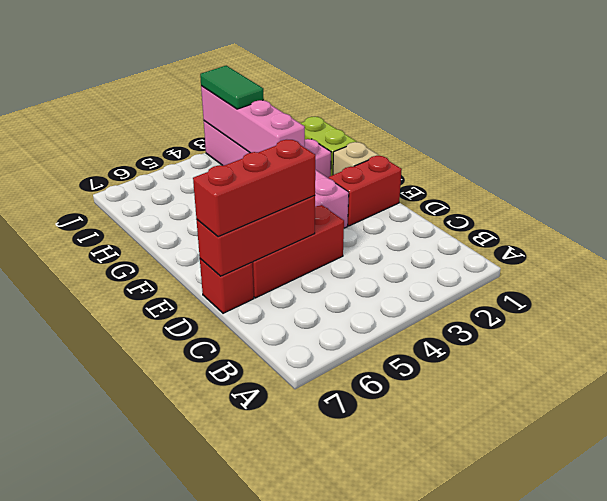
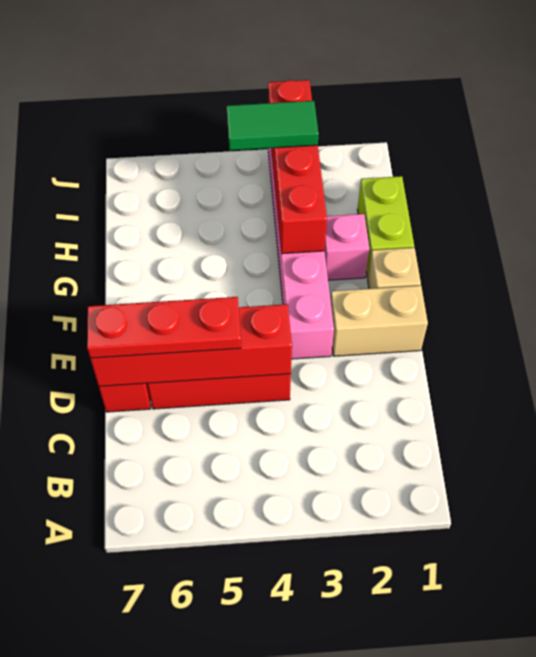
red 1x3 brick [197,196,315,276] -> red 1x4 brick [90,304,292,386]
red 1x3 brick [193,140,315,237] -> red 1x3 plate [87,297,241,358]
red 1x2 brick [328,156,402,226] -> tan 1x2 brick [331,286,428,356]
pink 1x4 brick [201,86,305,153] -> red 1x4 brick [268,80,327,254]
green 1x2 tile [200,66,264,109] -> green 1x2 tile turned to [226,101,318,150]

